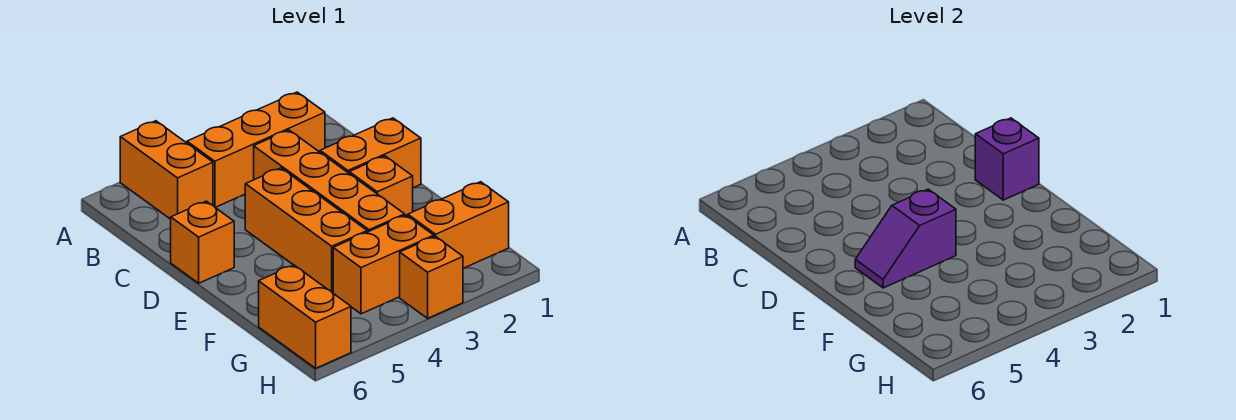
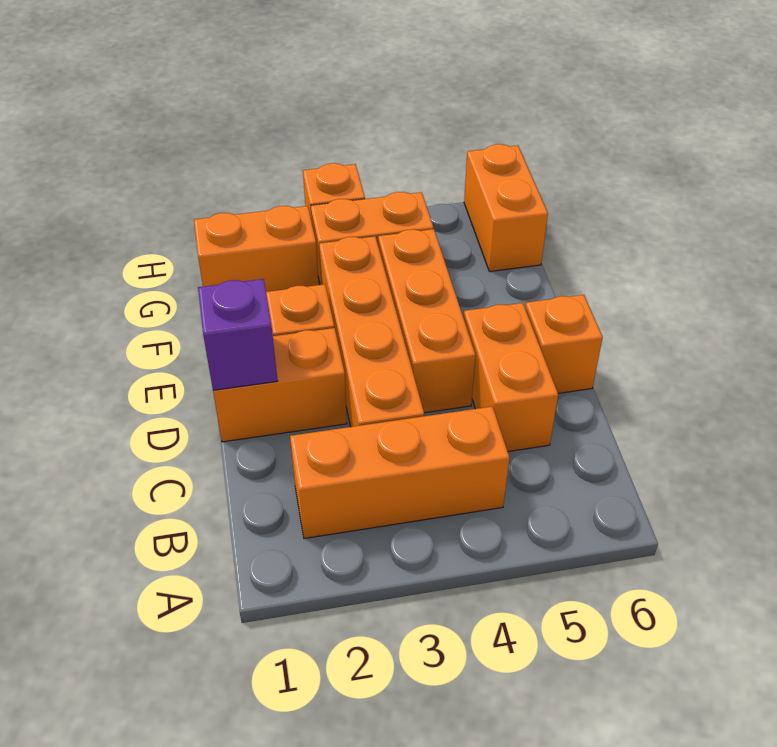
orange 1x2 brick [120,121,213,219] -> orange 1x2 brick moved to [464,303,558,451]
purple 1x2 slope [855,189,956,288] -> none

